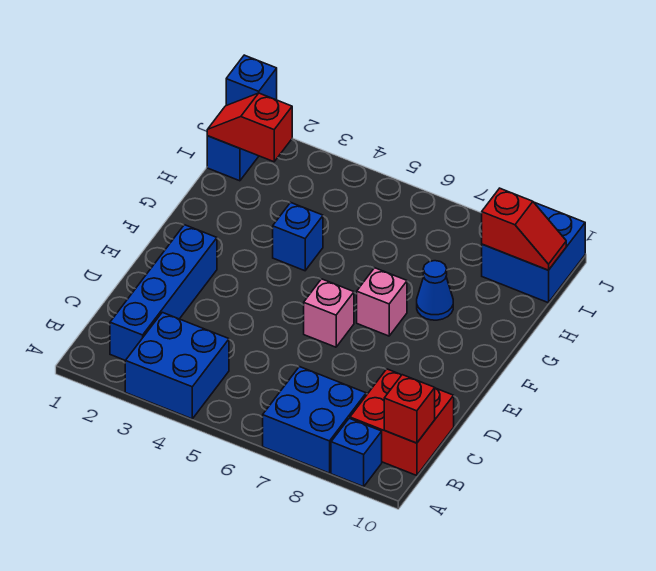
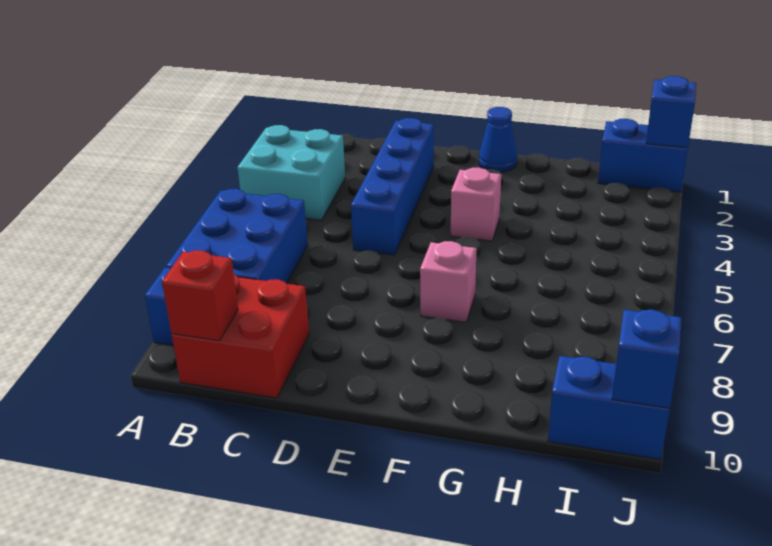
blue 2x2 brick [125,312,229,419] -> cyan 2x2 brick [237,125,345,220]
blue 2x2 brick [263,367,366,473] -> blue 2x3 brick [166,189,308,284]
blue 1x4 brick [110,225,217,360] -> blue 1x4 brick turned to [351,118,434,255]
pink 1x1 brick [304,279,354,347] -> pink 1x1 brick moved to [451,168,501,241]
blue 1x1 brick [273,202,323,271] -> blue 1x1 brick moved to [612,310,682,408]
blue 1x1 cone [417,261,453,320] -> blue 1x1 cone moved to [479,107,517,172]
red 1x2 slope [207,93,292,162] -> none
blue 2x2 brick [482,202,585,303] -> blue 1x2 brick [548,356,670,460]
red 1x2 slope [482,188,566,270] -> none

